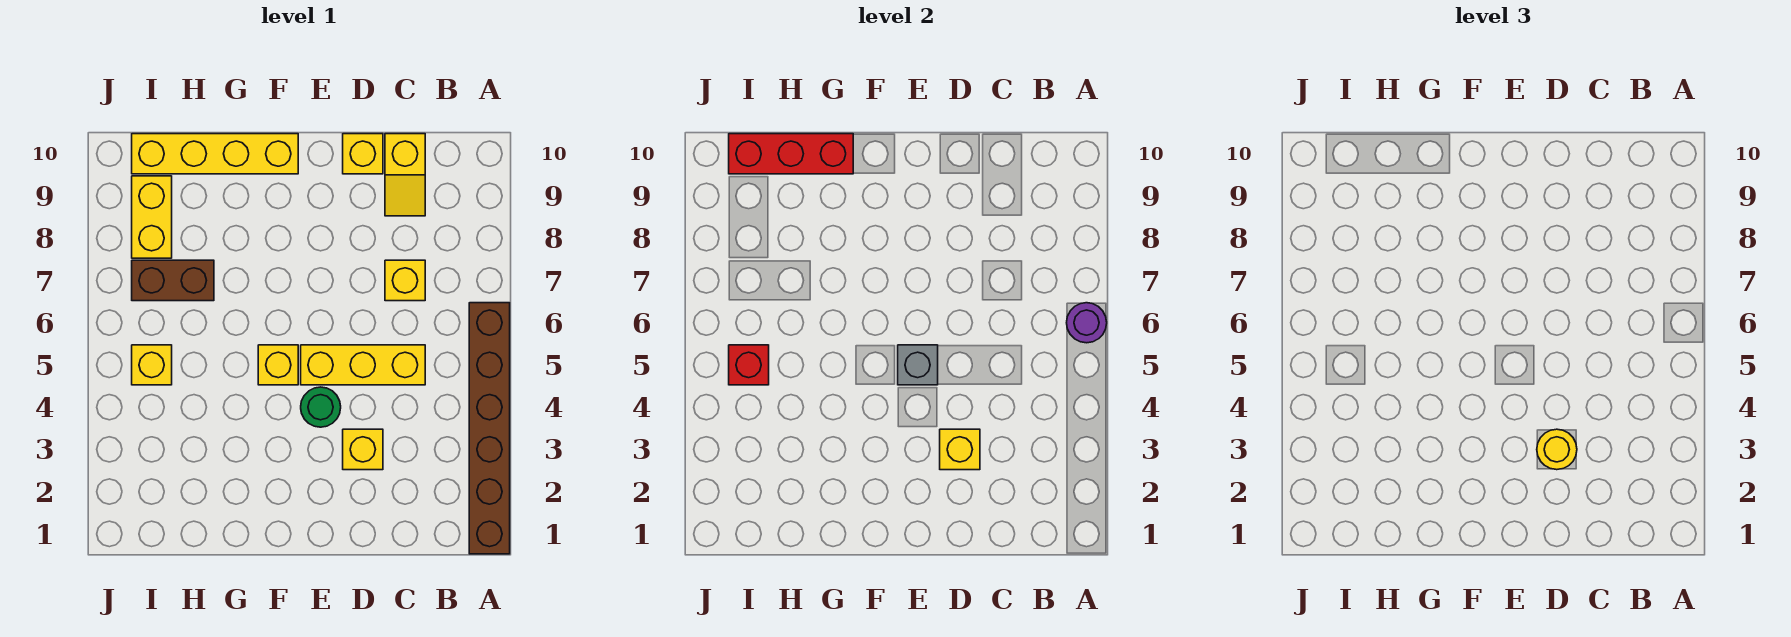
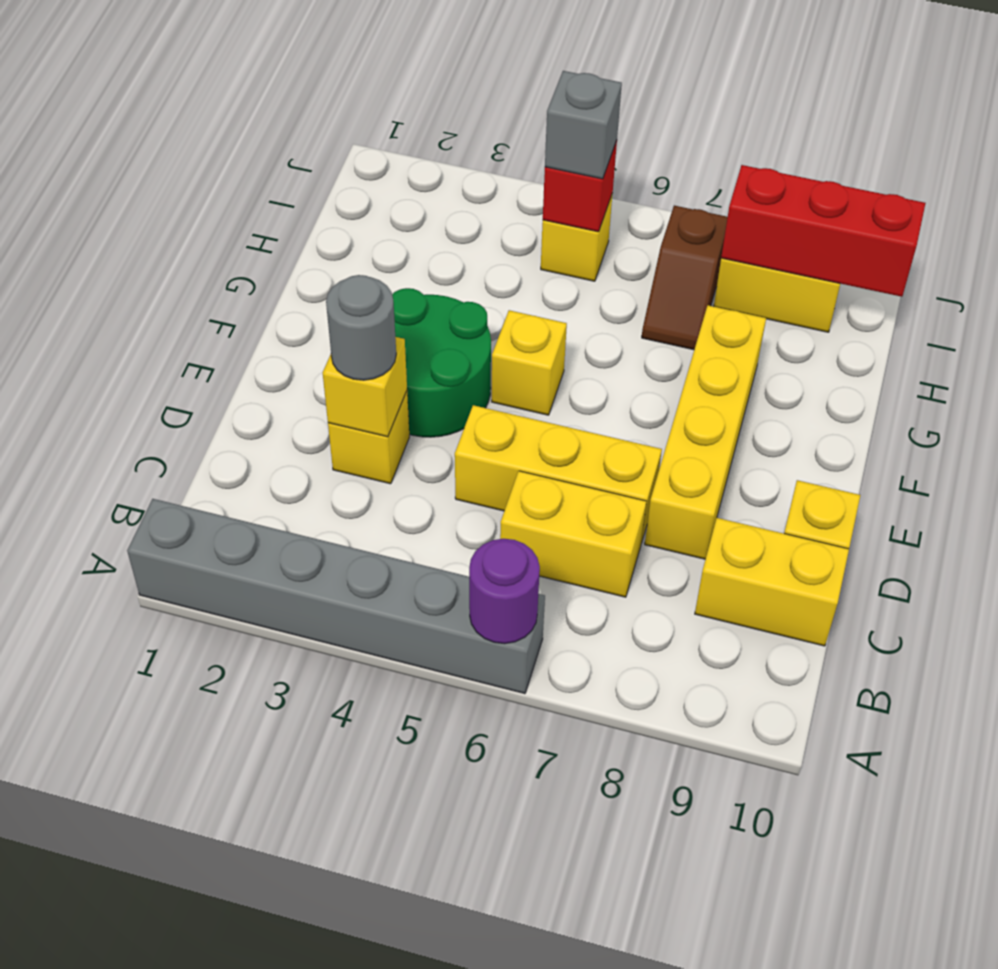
brown 1x6 brick [469,303,510,554] -> grey 1x6 brick [127,499,545,694]
yellow 1x3 brick [301,345,425,385] -> yellow 1x3 brick turned to [455,405,662,544]
yellow 1x1 brick [385,260,425,301] -> yellow 1x2 brick [500,471,646,597]
yellow 1x2 slope [385,134,425,216] -> yellow 1x2 brick [695,518,849,646]
yellow 1x1 round brick [1537,429,1577,470] -> grey 1x1 round brick [326,275,396,380]
green 1x1 round brick [301,387,341,427] -> green 2x2 round brick [392,288,491,437]
grey 1x1 brick [898,345,938,385] -> grey 1x1 brick moved to [545,71,622,179]
yellow 1x4 brick [132,134,298,174] -> yellow 1x4 brick moved to [645,305,766,559]
red 1x3 brick [729,134,853,174] -> red 1x3 brick turned to [721,165,926,297]
brown 1x2 brick [132,260,214,301] -> brown 1x2 slope [642,206,728,350]

